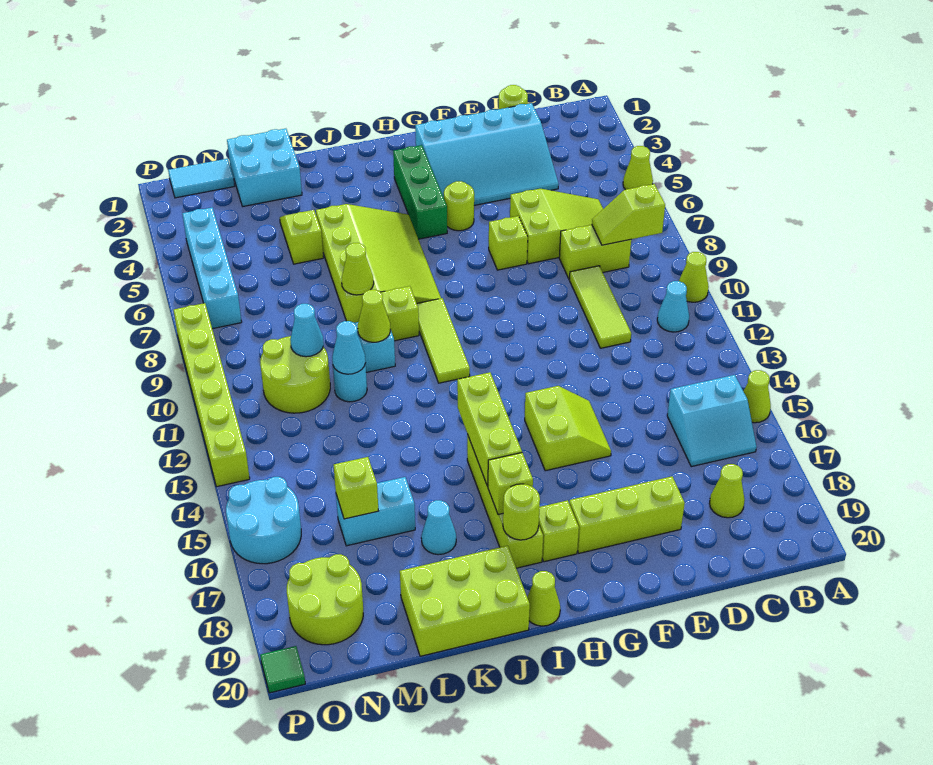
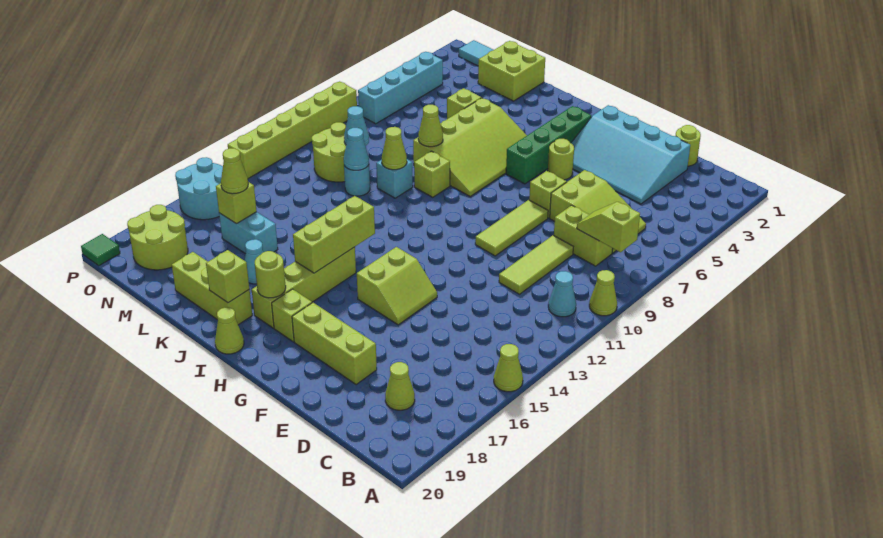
lime 1x1 cone [623,146,653,190] -> lime 1x1 cone moved to [221,148,248,194]
cyan 2x2 slope [667,375,757,467] -> none
green 1x3 brick [393,145,447,239] -> green 1x4 brick [506,106,591,184]
lime 1x3 tile [417,298,470,383] -> lime 1x3 tile moved to [475,200,548,256]
lime 1x1 brick [488,453,533,515] -> lime 1x1 brick moved to [206,250,249,303]
lime 2x3 brick [400,546,530,656] -> lime 1x3 brick [172,252,252,325]
cyan 2x2 brick [227,129,302,206] -> lime 2x2 brick [478,41,545,101]

